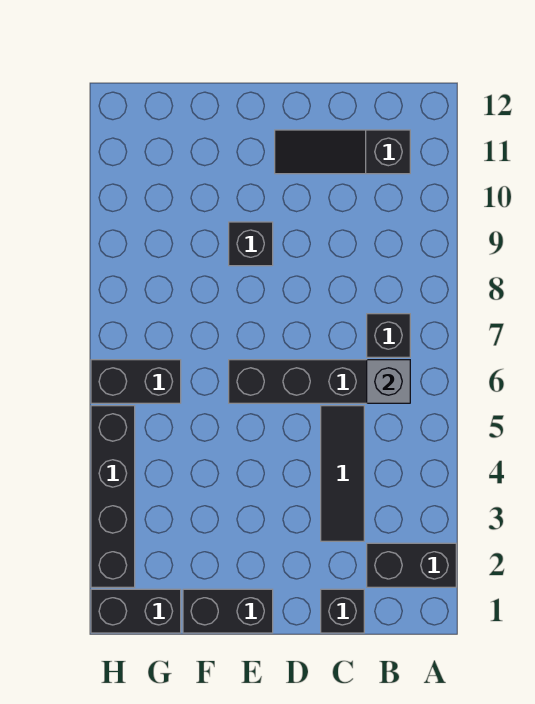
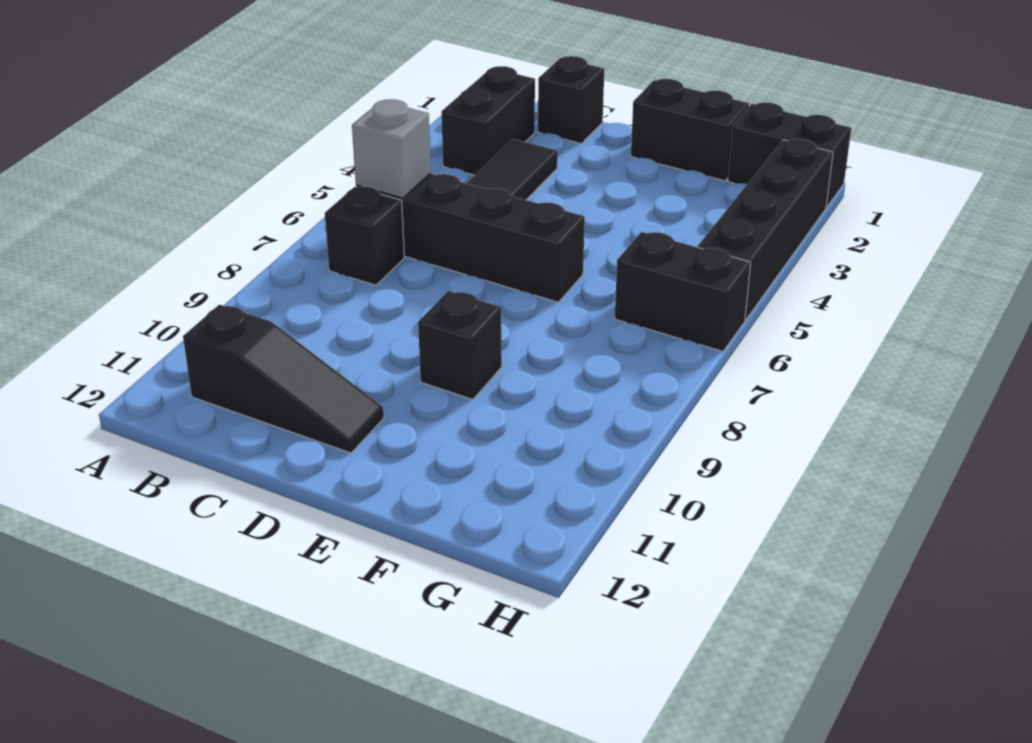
black 1x2 brick [367,543,456,587] -> black 1x2 brick turned to [441,66,535,175]

